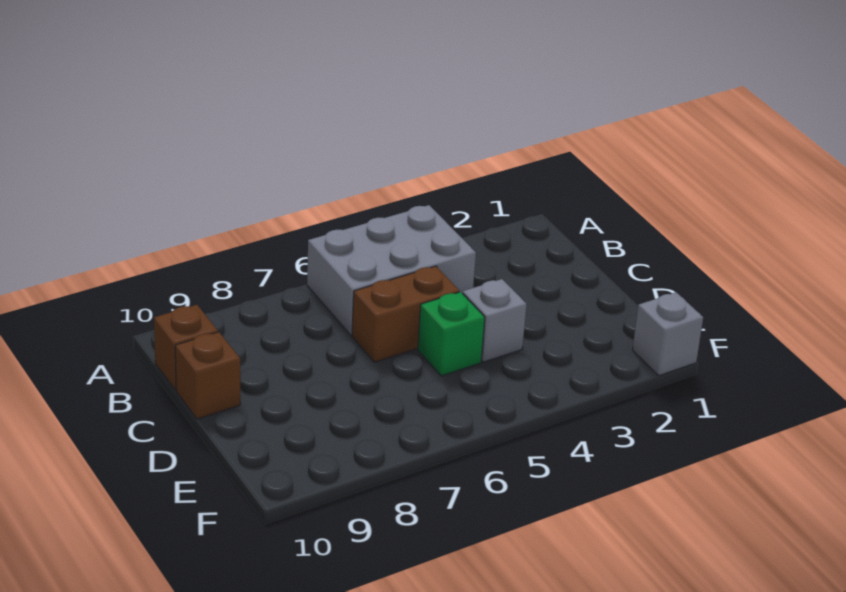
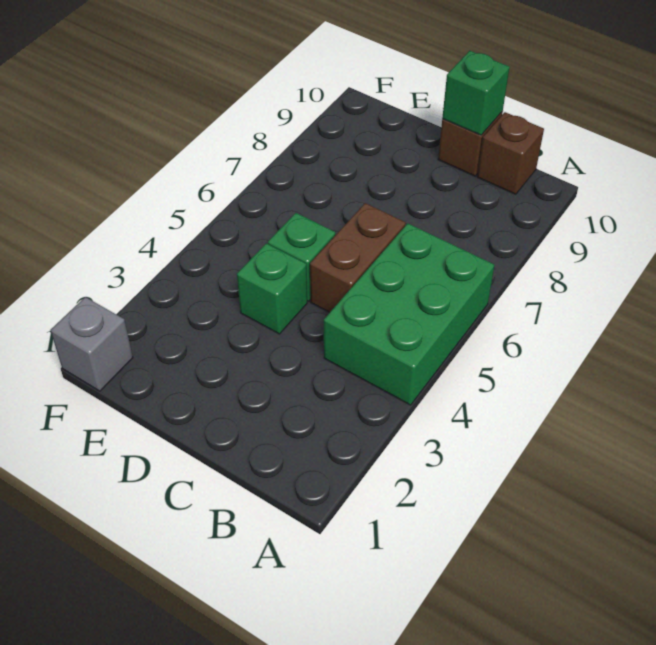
grey 2x3 brick [307,205,476,335] -> green 2x3 brick [324,224,495,405]
none -> green 1x1 brick [442,51,510,135]
grey 1x1 brick [463,279,527,362] -> green 1x1 brick [237,243,307,334]

